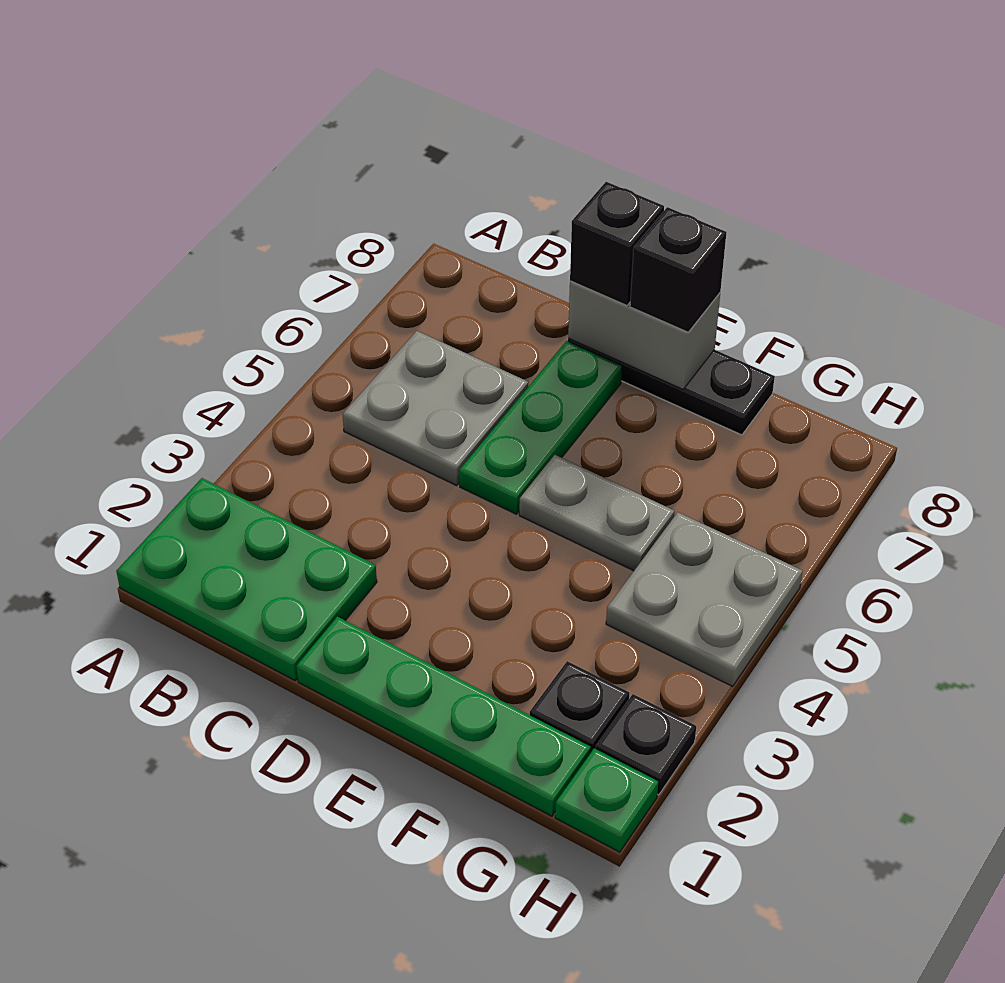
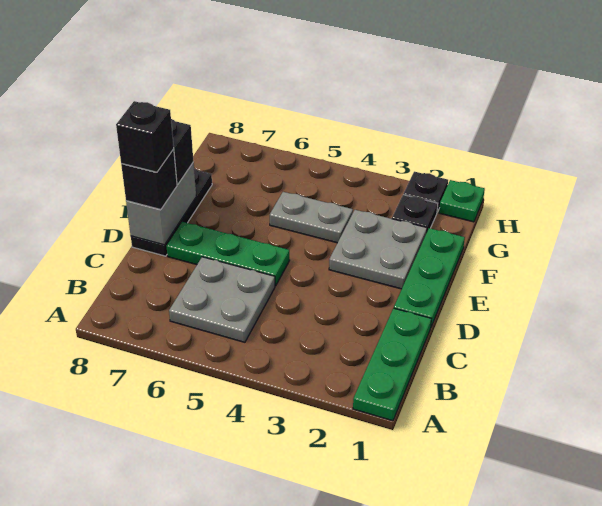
green 2x3 plate [116,478,377,680] -> green 1x3 plate [353,308,431,421]
green 1x4 plate [296,617,591,816] -> green 1x3 plate [394,228,465,327]
none -> black 1x1 brick [116,101,174,172]
grey 1x2 plate [519,455,675,571] -> grey 1x2 plate turned to [270,192,353,243]
grey 2x2 plate [606,512,803,686] -> grey 2x2 plate moved to [329,210,427,289]

